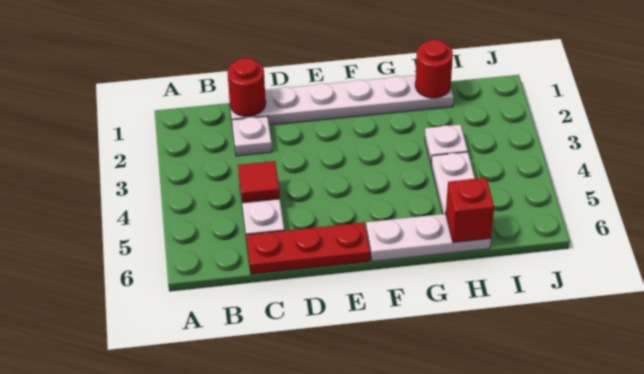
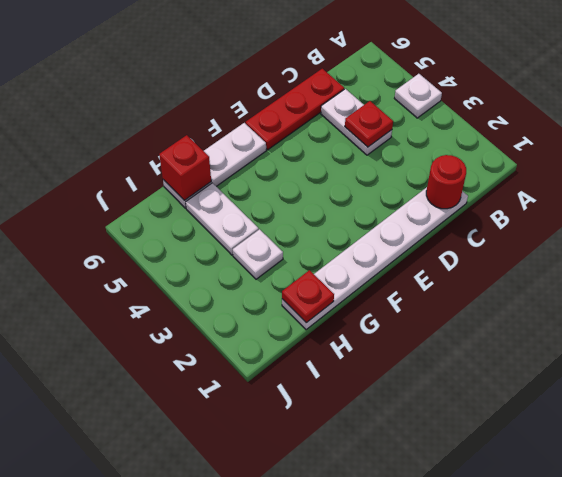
white 1x1 plate [232,116,272,156] -> white 1x1 plate moved to [394,74,442,118]
red 1x1 tile [238,161,280,203] -> red 1x1 plate [345,101,393,147]
red 1x1 round brick [415,40,453,98] -> red 1x1 plate [282,270,334,323]

